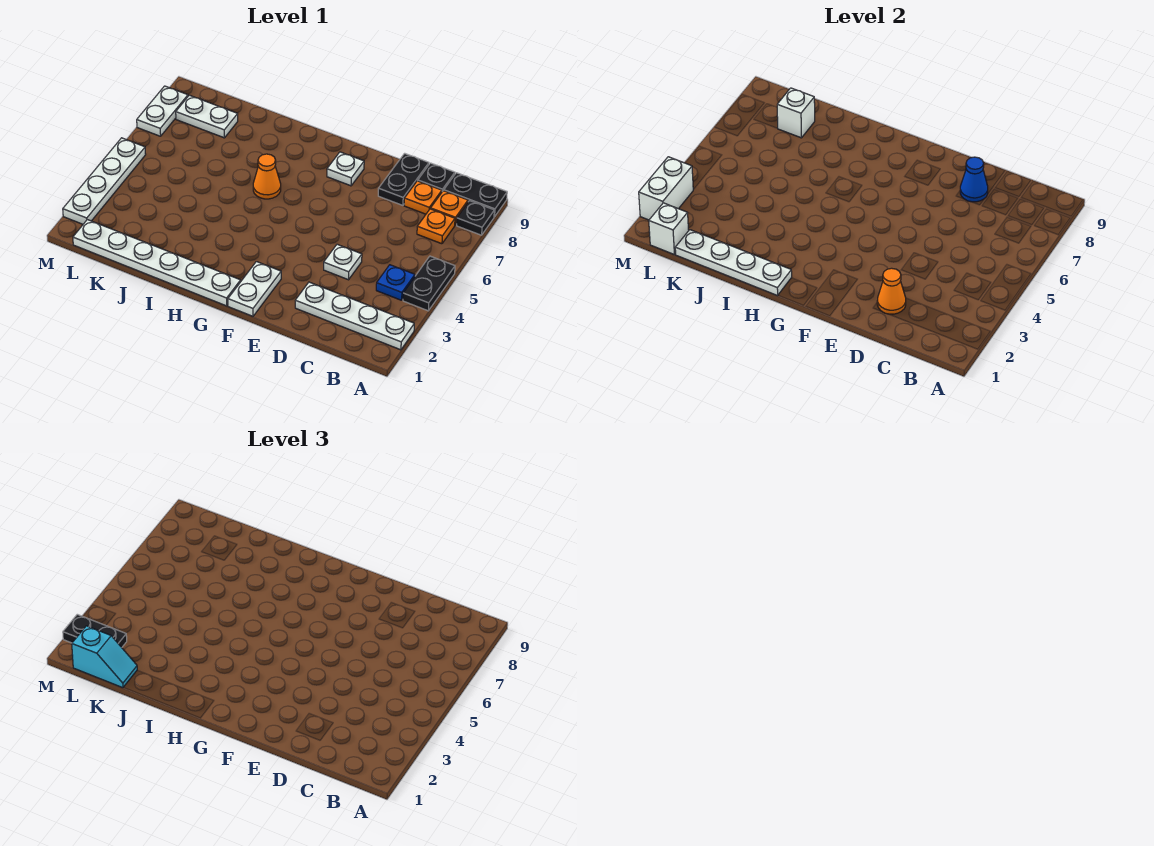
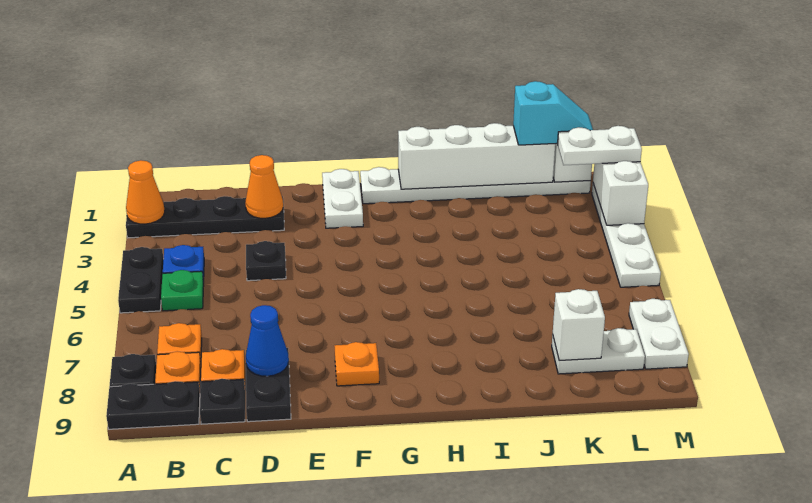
white 1x4 plate [295,282,414,350] -> black 1x4 plate [126,196,284,238]
none -> green 1x1 plate [161,270,204,311]
white 1x1 plate [324,244,362,280] -> black 1x1 plate [246,241,286,281]
white 1x1 plate [327,152,364,186] -> orange 1x1 plate [335,342,379,386]
white 1x4 plate [675,230,792,296] -> white 1x4 brick [398,123,555,189]
orange 1x1 cone [253,154,281,199] -> orange 1x1 cone moved to [126,160,165,224]
cyan 1x2 slope [72,626,137,688] -> cyan 1x2 slope turned to [513,81,593,145]
black 1x2 plate [63,614,127,647] -> white 1x2 plate [557,126,642,165]

